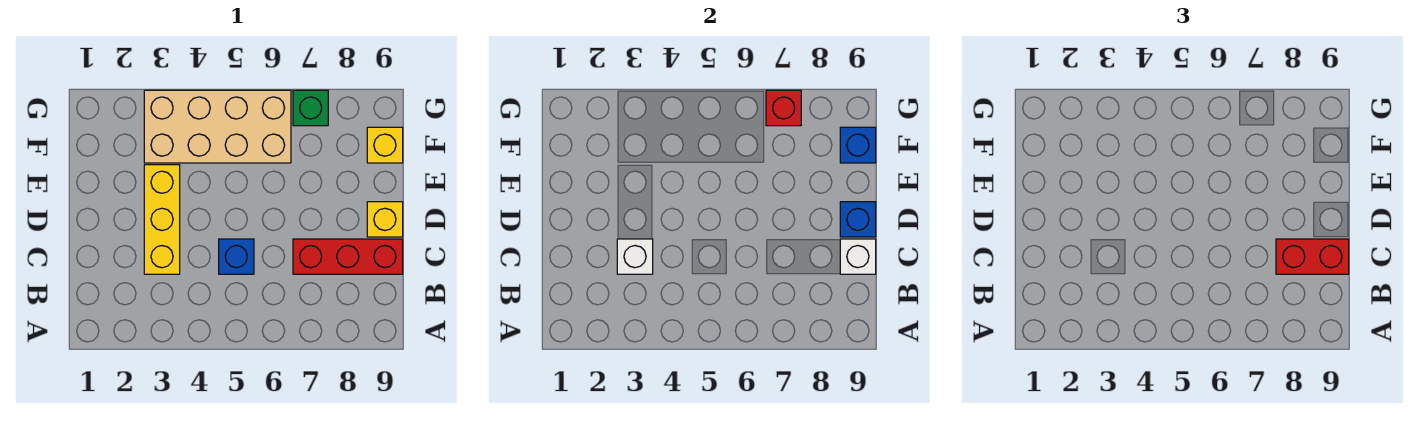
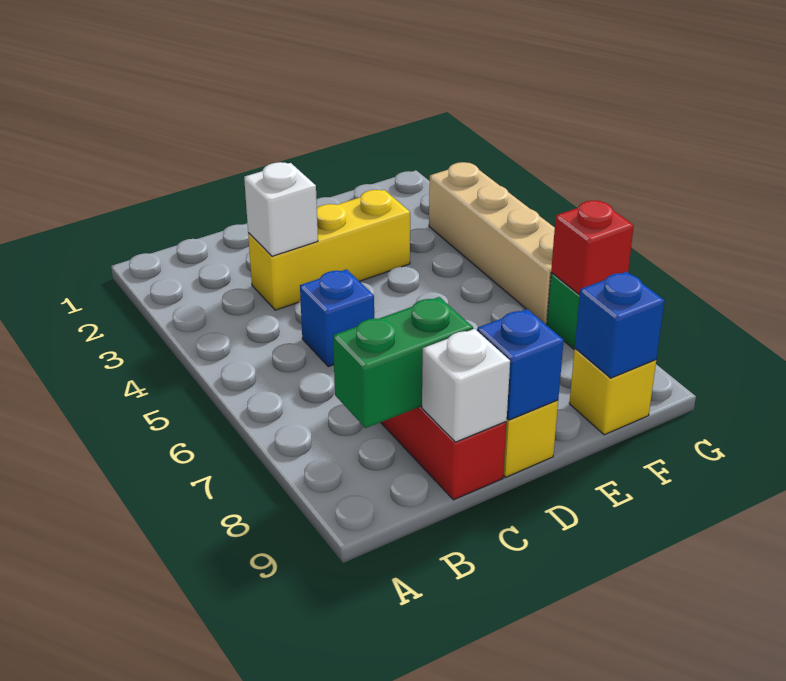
none -> green 1x2 brick [333,297,473,428]
red 1x2 brick [1276,239,1349,274] -> none
tan 2x4 brick [144,90,291,163] -> tan 1x4 brick [429,162,555,325]

